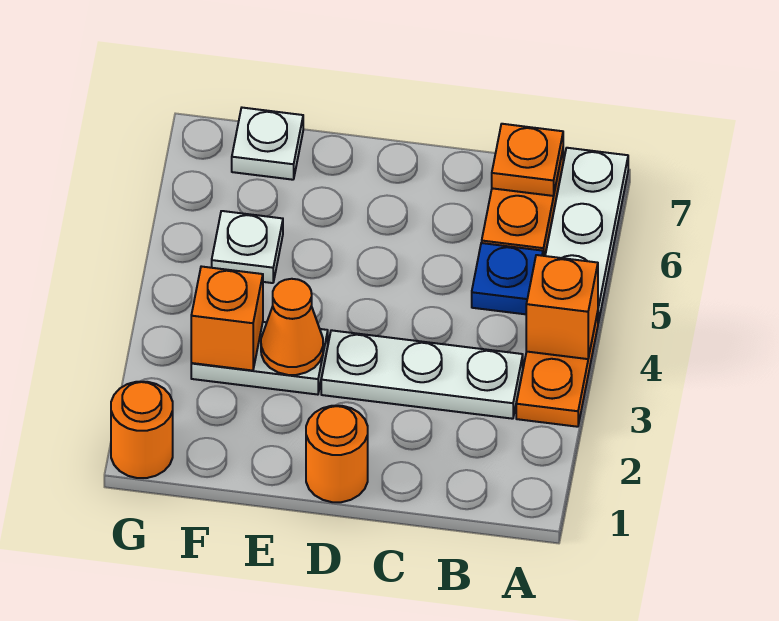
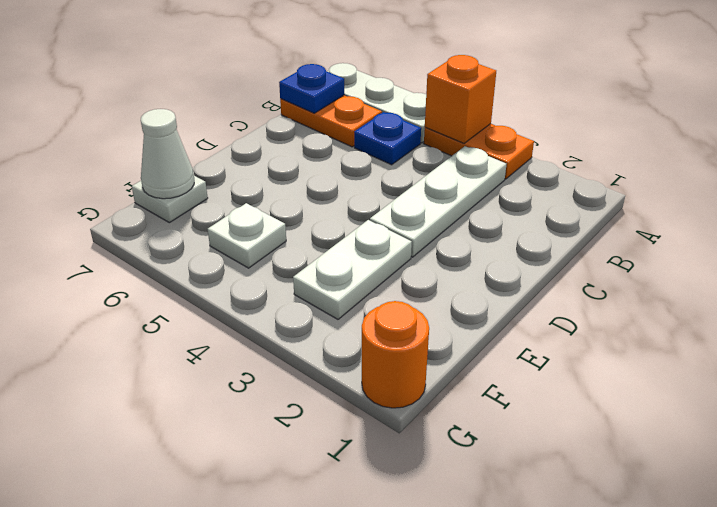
orange 1x1 plate [492,124,563,196] -> blue 1x1 plate [279,64,344,113]
orange 1x1 round brick [306,406,368,502] -> none
orange 1x1 cone [261,279,323,375] -> none
orange 1x1 brick [191,266,263,371] -> none
none -> white 1x1 cone [141,109,194,199]

